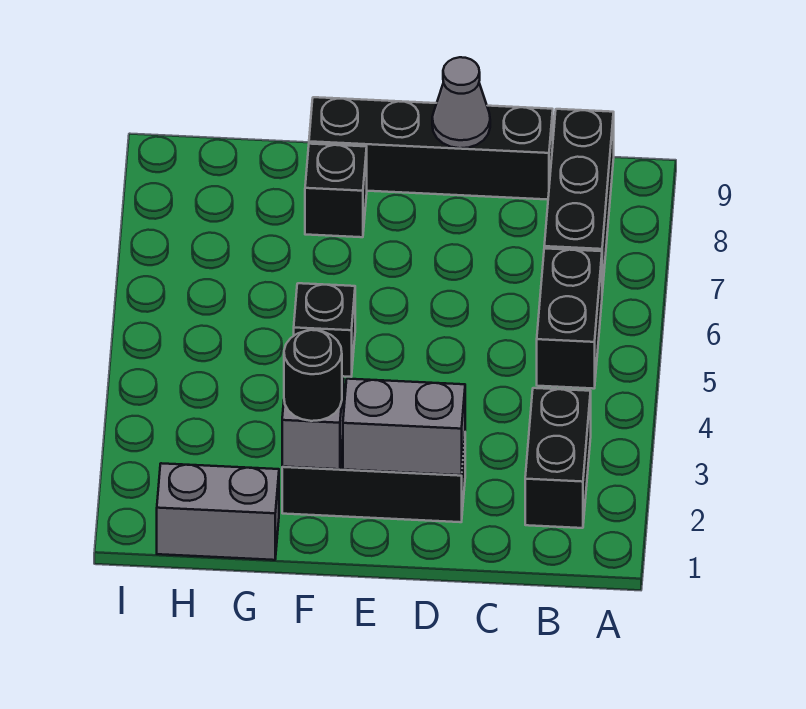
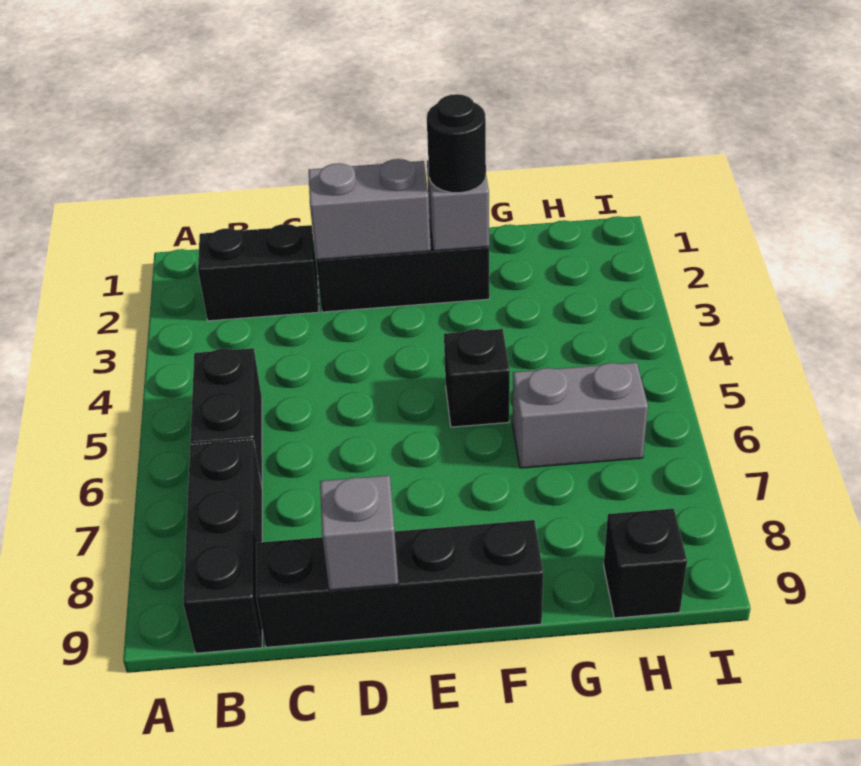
black 1x2 brick [525,388,591,528] -> black 1x2 brick turned to [198,224,319,321]
grey 1x1 cone [432,57,490,148] -> grey 1x1 brick [320,475,398,590]
black 1x1 brick [305,144,367,237] -> black 1x1 brick moved to [604,509,687,618]
grey 1x2 brick [157,463,279,560] -> grey 1x2 brick moved to [513,362,648,468]

